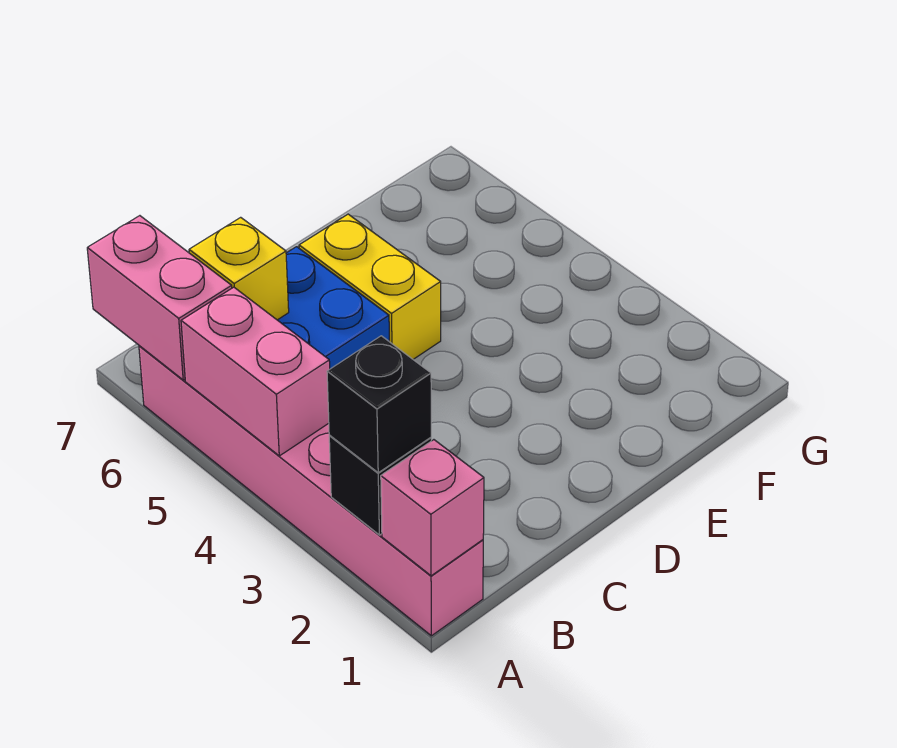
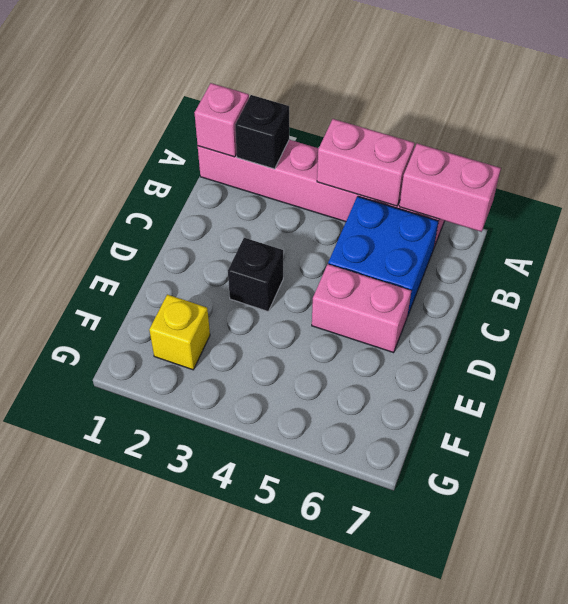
black 1x1 brick [327,336,431,473] -> black 1x1 brick moved to [228,238,283,311]
yellow 1x1 brick [189,217,289,320] -> yellow 1x1 brick moved to [149,294,210,370]
yellow 1x2 brick [299,214,441,359] -> pink 1x2 brick [312,264,411,353]

